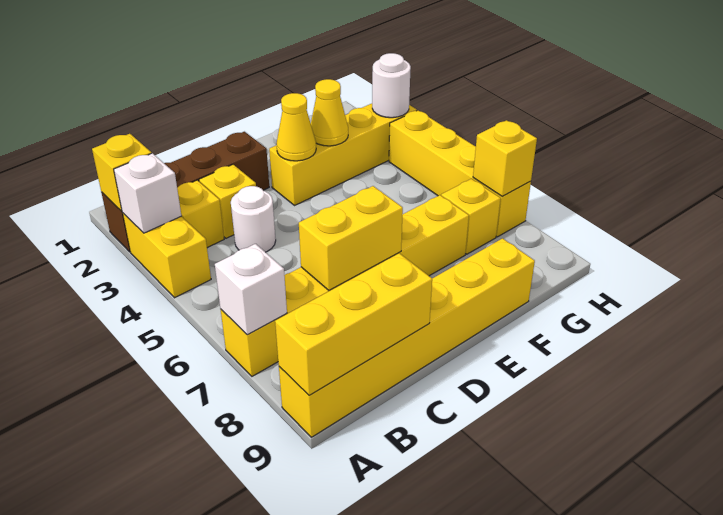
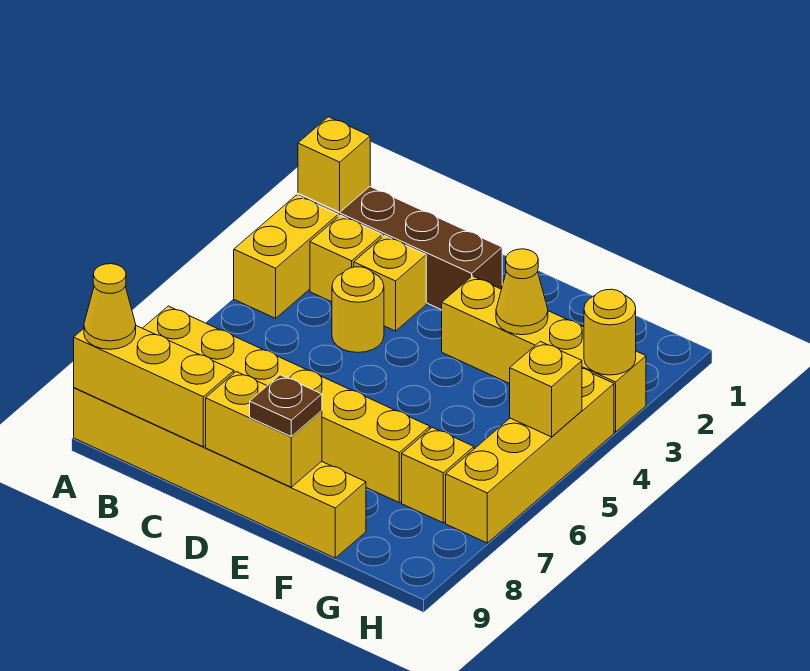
white 1x1 brick [114,153,181,233] -> none
white 1x1 brick [215,244,287,335] -> none
white 1x1 round brick [231,186,276,252] -> yellow 1x1 round brick [332,267,384,352]
yellow 1x2 brick [299,186,403,290] -> yellow 1x2 brick moved to [206,372,322,487]
yellow 1x1 cone [276,93,316,161] -> yellow 1x1 cone moved to [84,264,136,349]
none -> brown 1x1 plate [250,375,322,436]
white 1x1 round brick [372,53,411,118] -> yellow 1x1 round brick [584,289,636,375]
yellow 1x1 brick [473,120,537,196] -> yellow 1x1 brick moved to [510,341,582,437]

